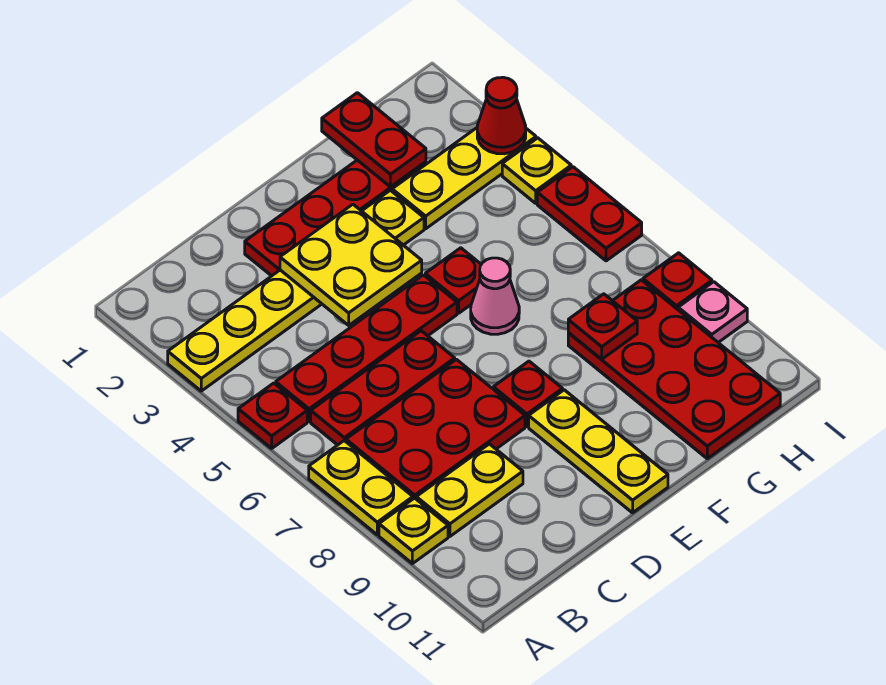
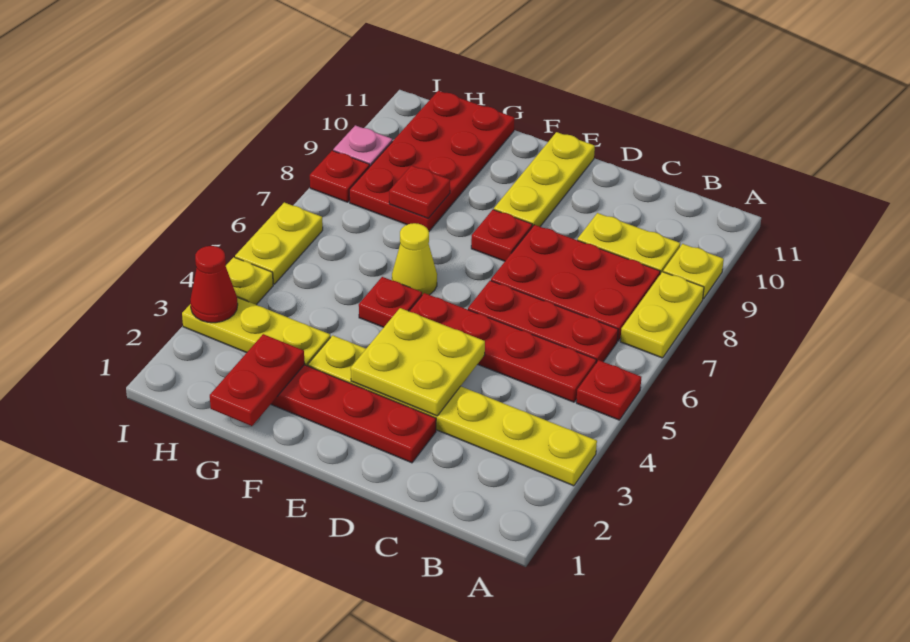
pink 1x1 cone [471,258,519,334] -> yellow 1x1 cone [392,223,437,295]
red 1x2 plate [537,167,642,261] -> yellow 1x2 plate [235,202,323,284]

